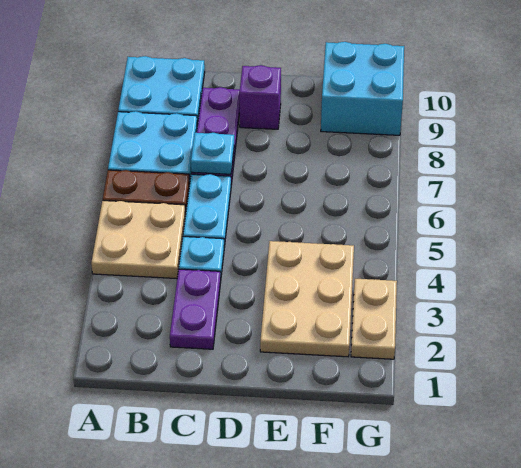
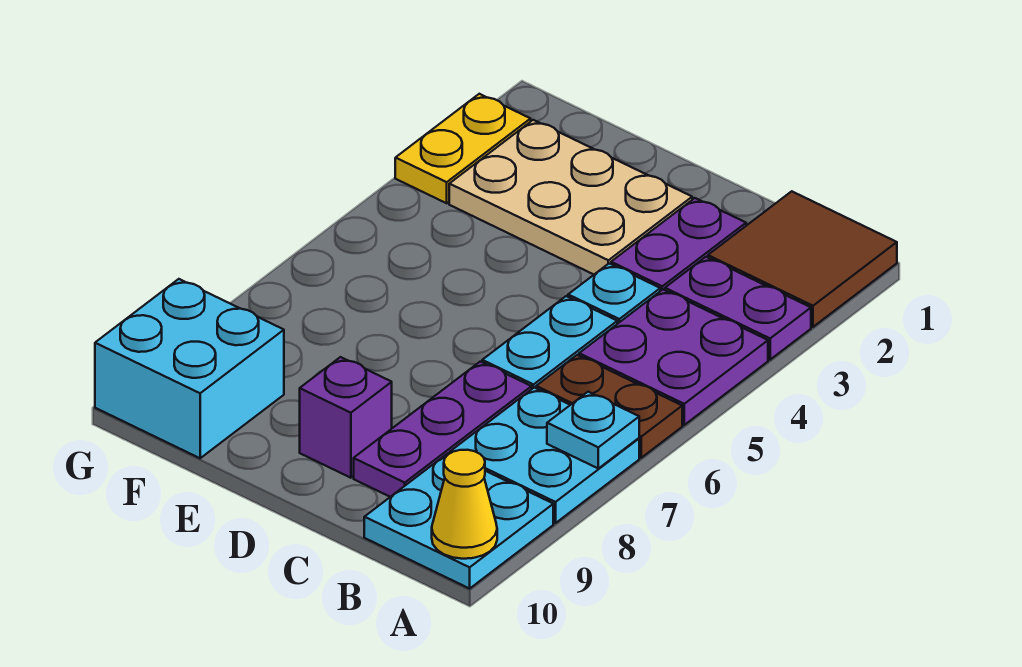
none -> brown 2x2 tile [708,191,897,327]
none -> purple 1x2 plate [665,257,811,360]
tan 2x2 plate [91,201,186,279] -> purple 2x2 plate [579,290,768,425]
none -> yellow 1x1 cone [432,450,497,559]
cyan 1x1 plate [191,133,234,174] -> cyan 1x1 plate moved to [547,392,639,468]
tan 2x3 plate [260,241,354,357] -> tan 2x3 plate turned to [449,120,692,274]
tan 1x2 plate [351,279,397,359] -> yellow 1x2 plate [395,94,531,203]

